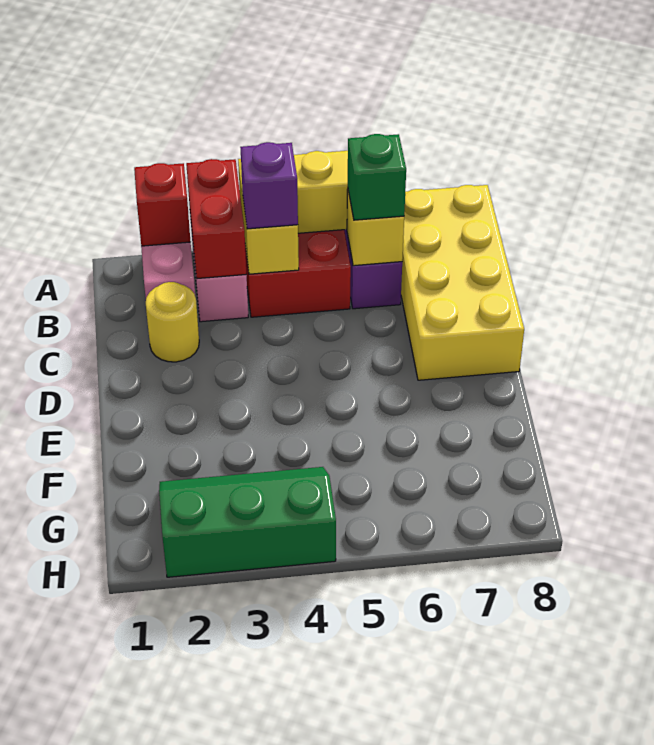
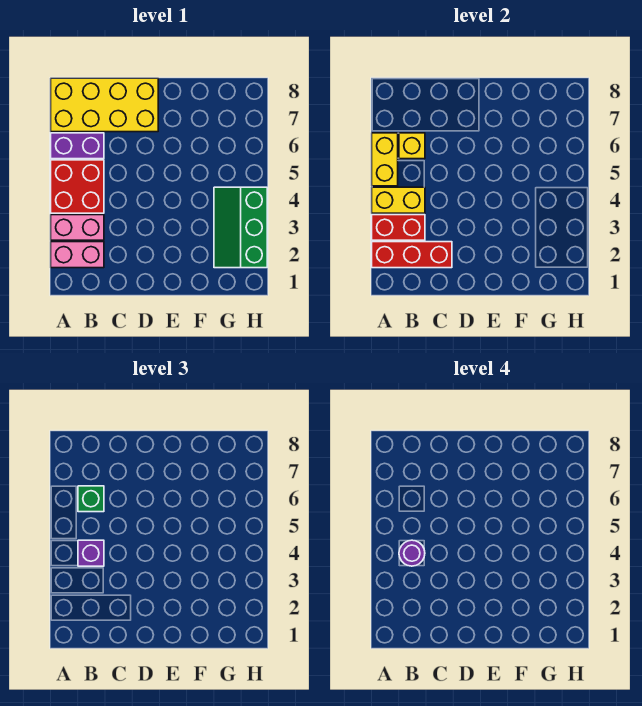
red 1x1 brick [134,163,191,246] -> red 1x3 brick [372,242,452,268]
none -> purple 1x1 round brick [399,540,425,566]
yellow 1x1 round brick [146,282,199,362] -> none

